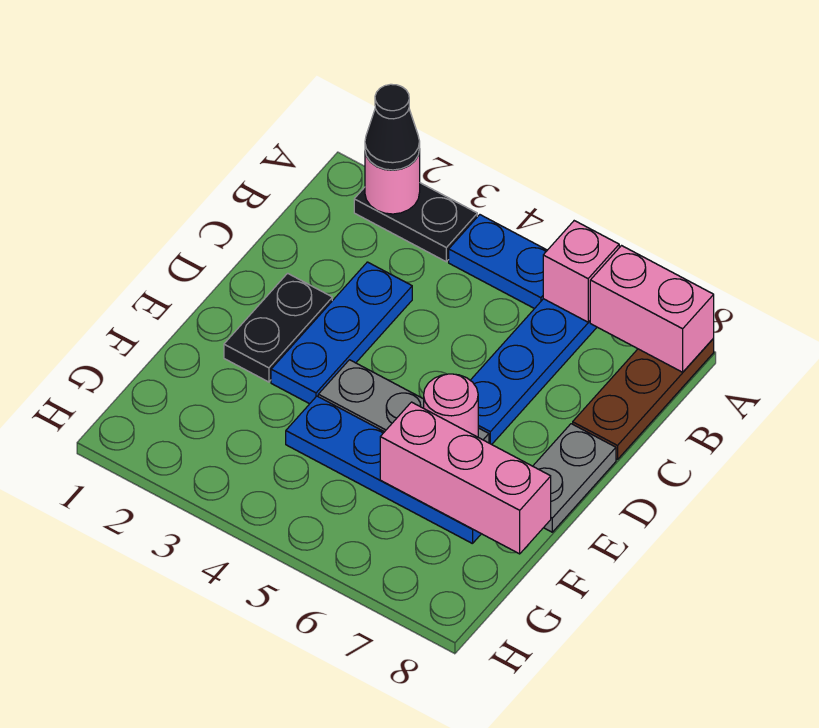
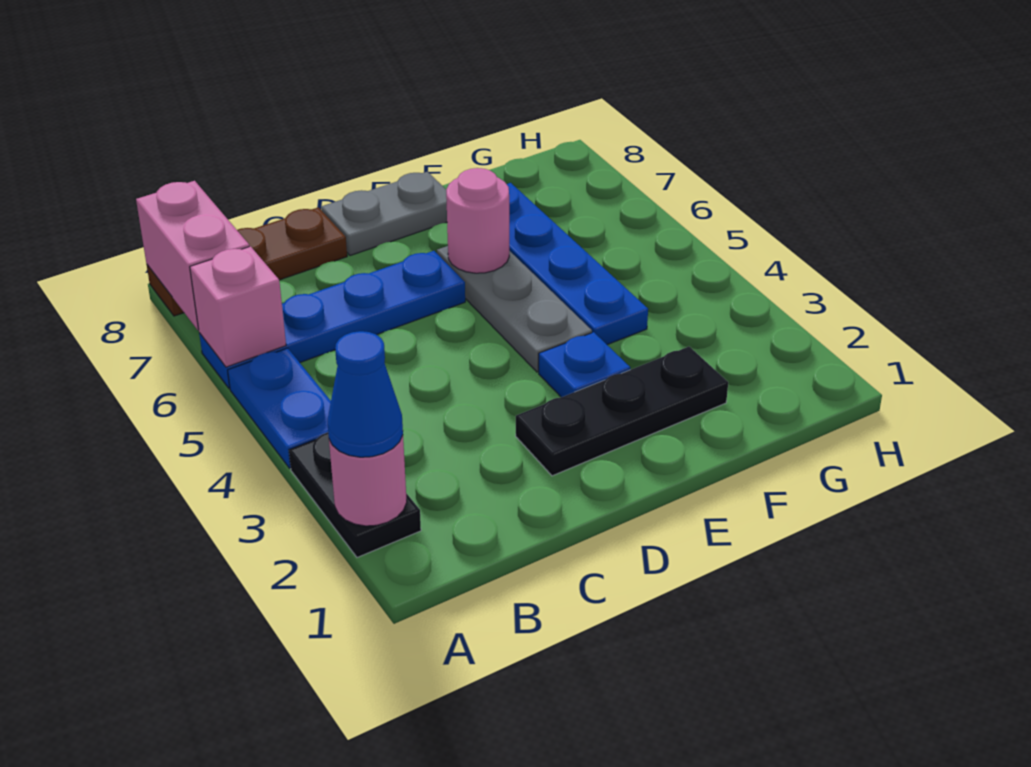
black 1x1 cone [365,84,420,170] -> blue 1x1 cone [328,331,403,457]
blue 1x3 plate [271,262,412,404] -> blue 1x1 plate [539,332,630,397]
black 1x2 plate [224,273,332,382] -> black 1x3 plate [516,347,728,476]
pink 1x3 brick [380,402,551,554] -> none

